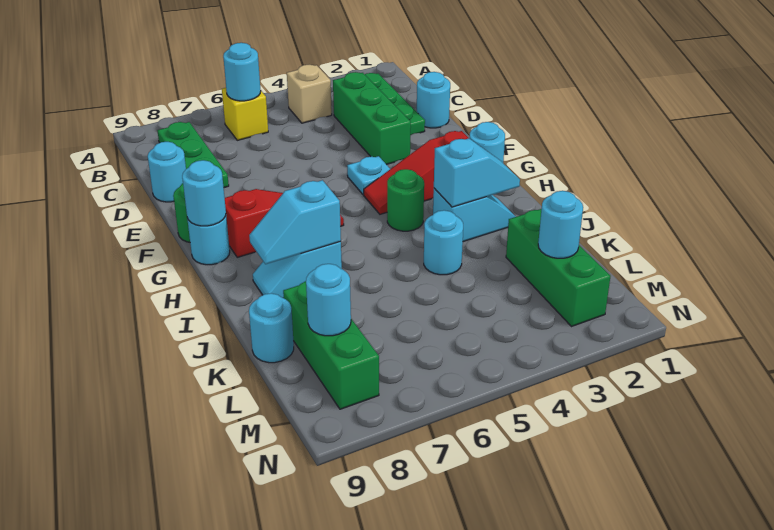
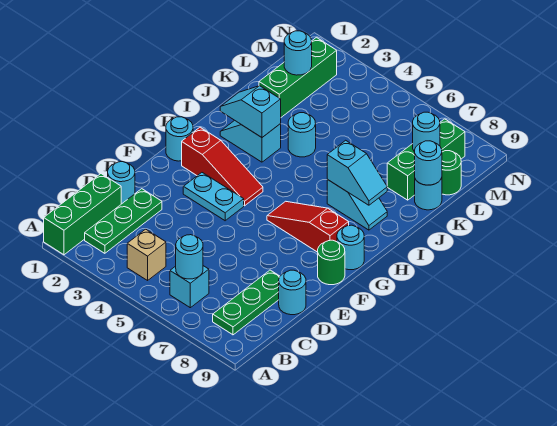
yellow 1x1 brick [222,88,268,140] -> cyan 1x1 brick [170,266,209,308]
green 1x3 brick [333,72,411,165] -> green 1x3 brick moved to [44,174,121,255]
cyan 1x1 plate [347,156,390,195] -> cyan 1x2 plate [183,173,244,221]
cyan 1x1 round brick [182,160,226,226] -> cyan 1x1 round brick moved to [415,141,442,185]
green 1x1 round brick [387,169,424,231] -> green 1x1 round brick moved to [442,151,461,195]

